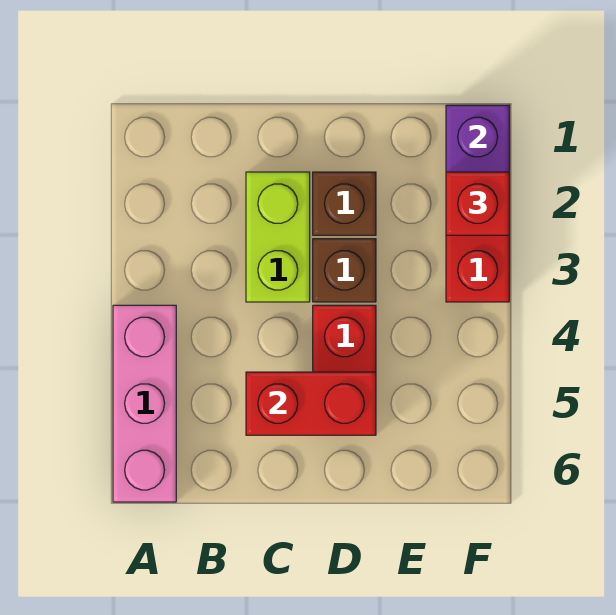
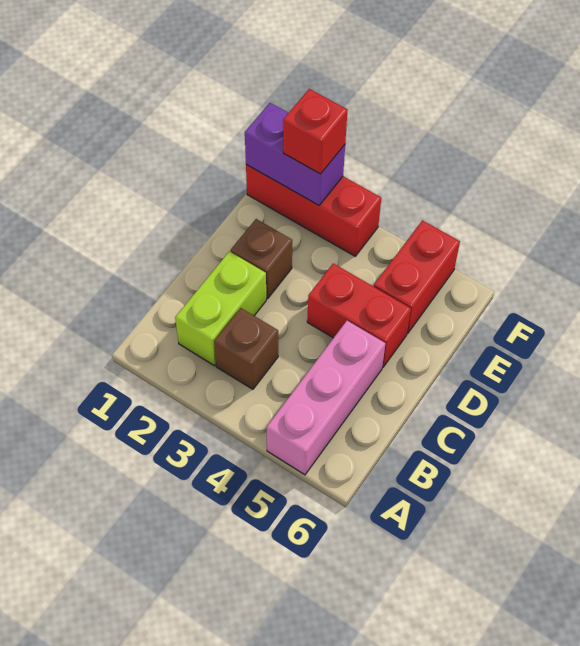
pink 1x3 brick [113,305,176,502] -> pink 1x3 brick turned to [266,321,385,475]
lime 1x2 brick [246,172,310,302] -> lime 1x2 brick turned to [175,251,266,366]
red 1x2 brick [246,372,376,435] -> red 1x2 brick moved to [374,221,460,333]
brown 1x1 brick [313,239,376,302] -> brown 1x1 brick moved to [214,308,278,389]

